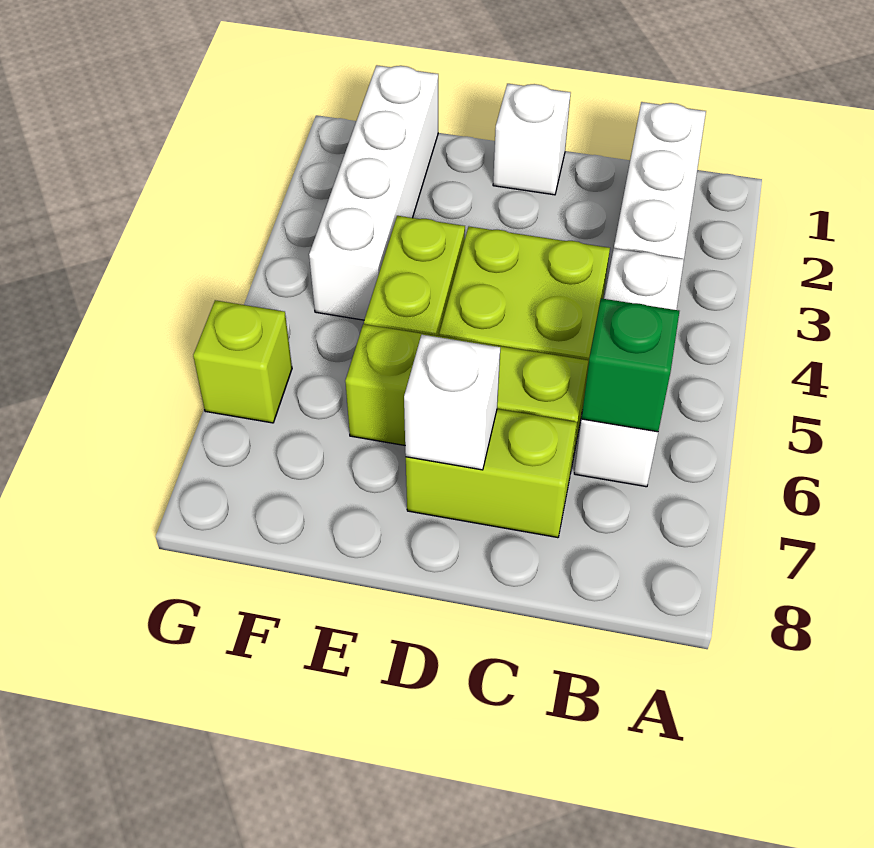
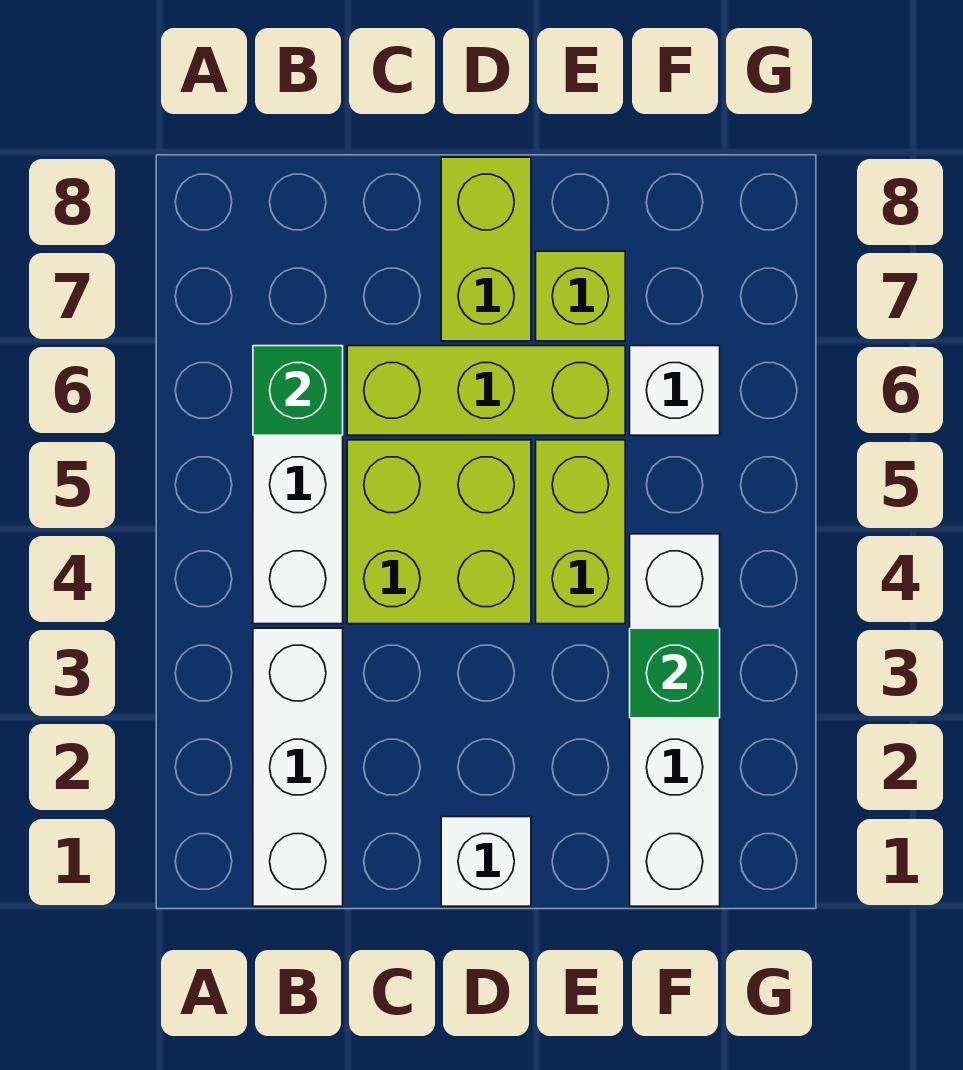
lime 1x2 brick [406,409,577,538] -> lime 1x2 brick turned to [441,157,531,341]
white 1x1 brick [404,335,500,470] -> white 1x1 brick moved to [630,346,720,435]
none -> green 1x1 brick [630,628,720,718]
lime 1x1 brick [193,300,292,423] -> lime 1x1 brick moved to [536,251,625,341]

